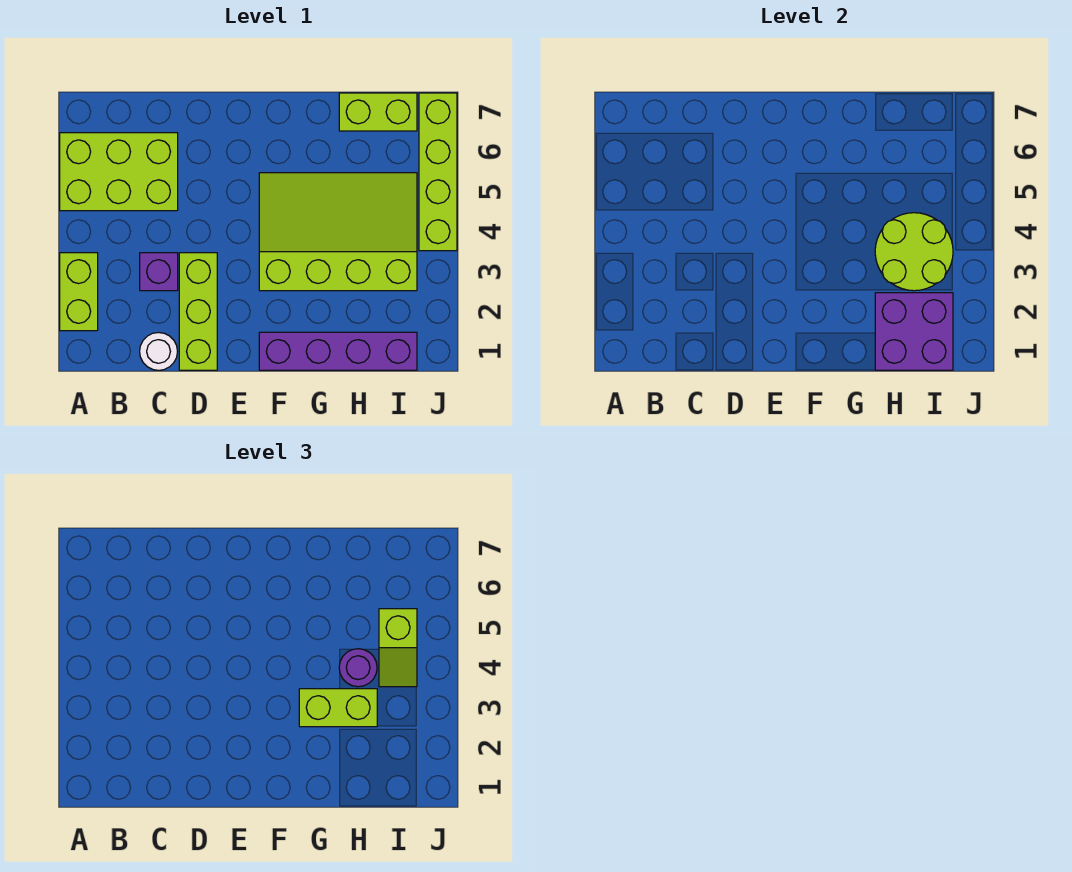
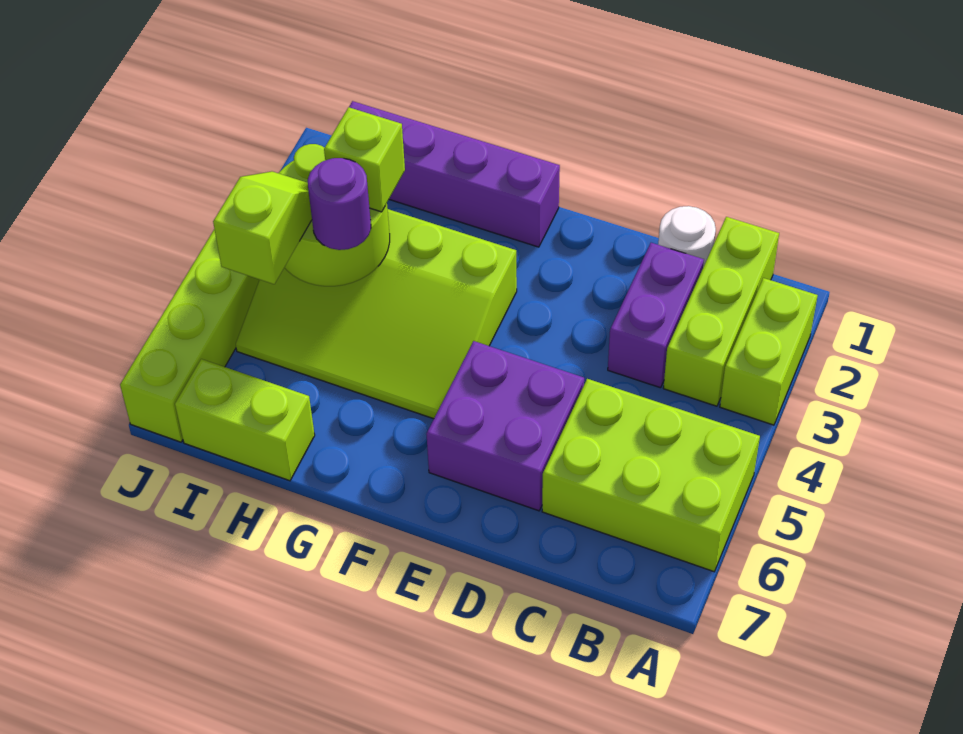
purple 1x1 brick [140,253,178,291] -> purple 1x2 brick [608,243,704,388]
lime 1x3 brick [179,253,217,370] -> lime 1x3 brick moved to [663,217,779,406]
lime 1x2 brick [299,689,377,727] -> lime 1x1 brick [324,107,405,212]
purple 2x2 brick [875,293,953,370] -> purple 2x2 brick moved to [426,341,584,511]

